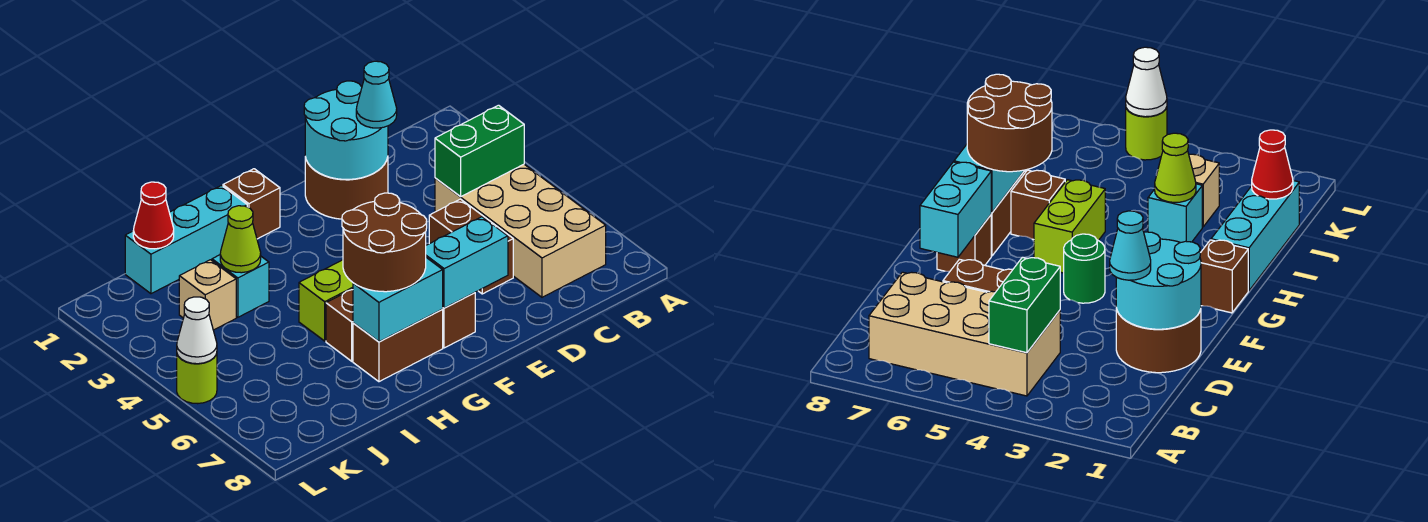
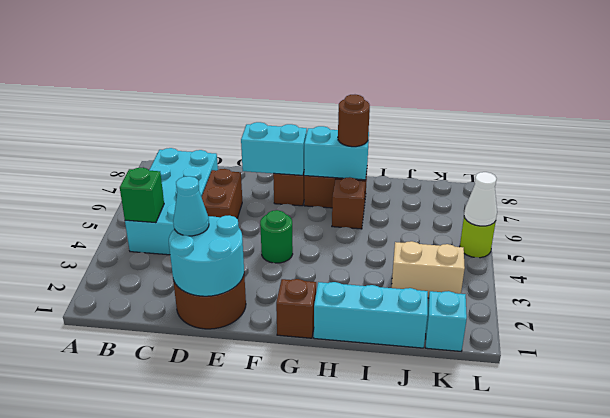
tan 2x4 brick [435,164,606,297] -> cyan 2x4 brick [125,148,218,255]
green 1x2 brick [435,105,524,196] -> green 1x1 brick [120,168,164,223]
lime 1x2 brick [299,260,353,341] -> none
brown 2x2 round brick [342,193,427,292] -> brown 1x1 round brick [338,95,370,147]
cyan 1x1 brick [212,255,269,317] -> cyan 1x1 brick moved to [426,291,467,351]
lime 1x1 cone [220,206,261,273] -> none
red 1x1 cone [133,182,174,249] -> none
tan 1x1 brick [179,260,236,330] -> tan 1x2 brick [392,241,465,298]

